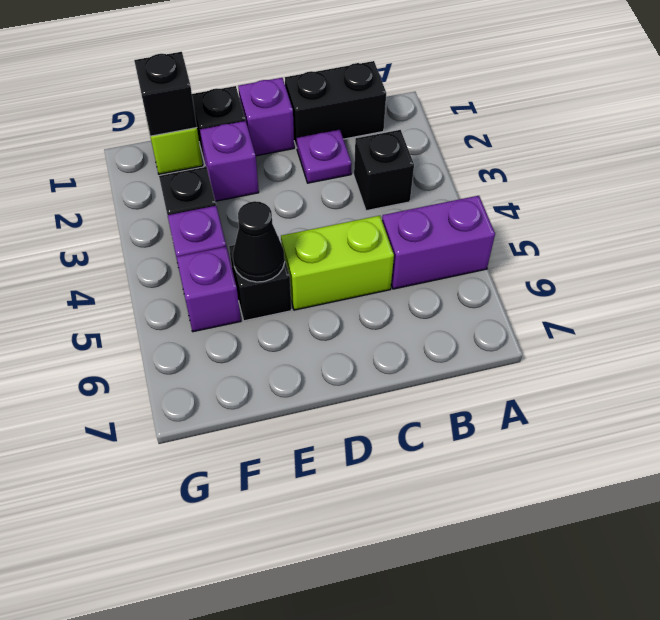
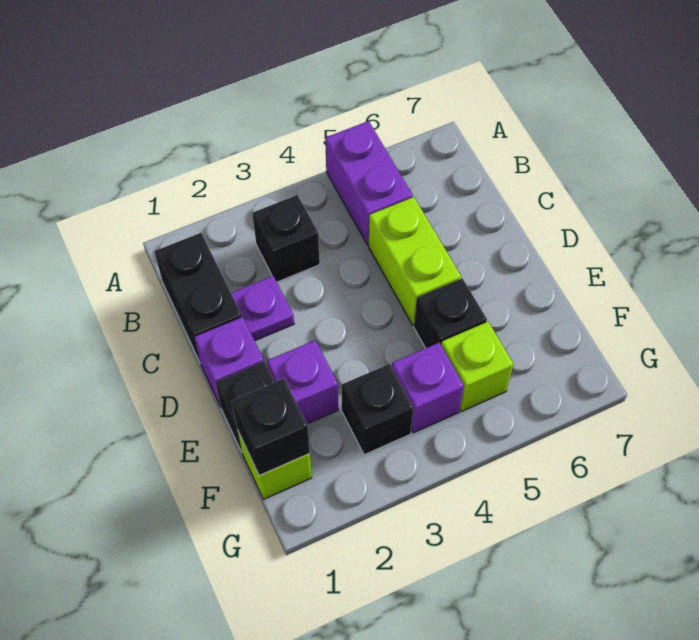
black 1x1 cone [233,201,285,282] -> none
purple 1x1 brick [176,247,241,332] -> lime 1x1 brick [441,322,514,411]

